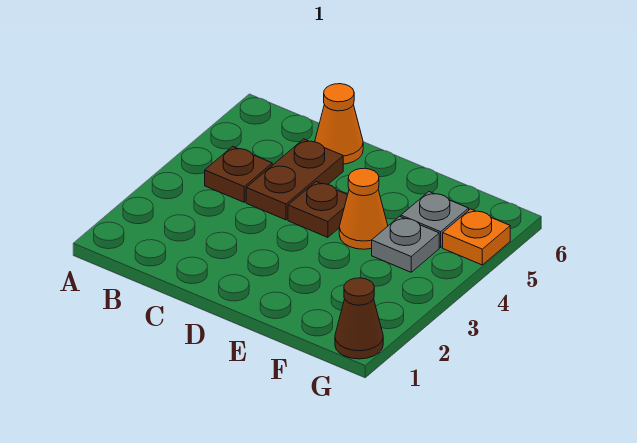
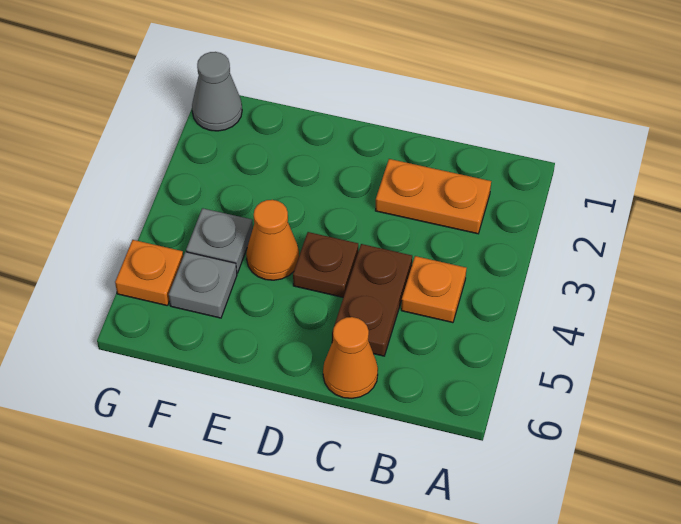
none -> orange 1x2 plate [376,159,491,234]
brown 1x1 plate [205,146,272,202] -> orange 1x1 plate [401,256,467,323]
brown 1x1 cone [335,278,383,359] -> grey 1x1 cone [192,52,242,131]

